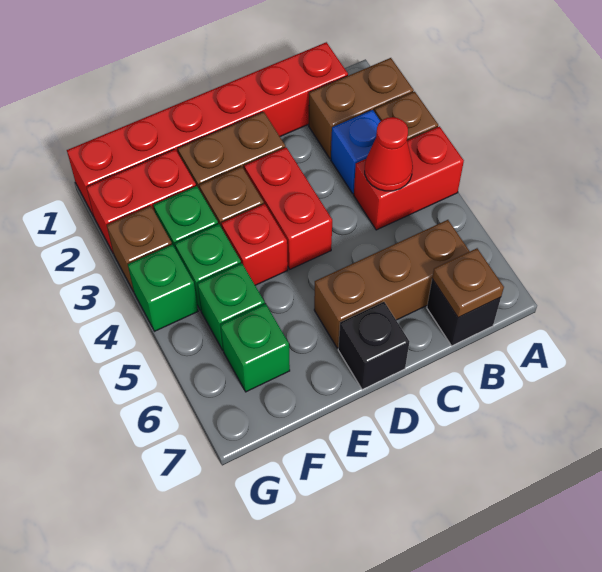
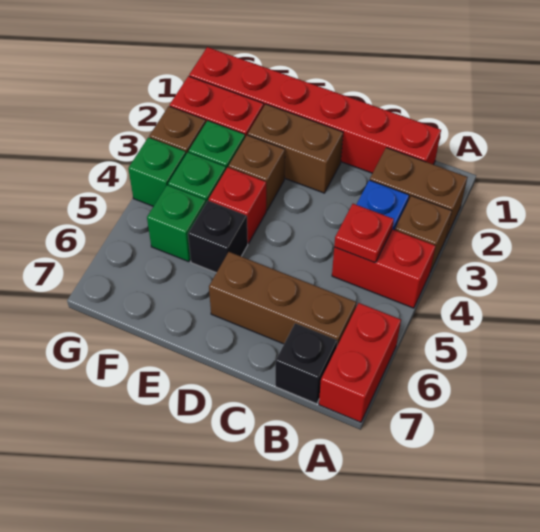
red 1x1 cone [365,117,413,191] -> red 1x1 plate [334,204,394,263]
brown 1x1 plate [432,248,504,318] -> none
red 1x2 brick [244,147,332,269] -> red 1x2 brick moved to [319,303,401,422]
black 1x1 brick [338,302,409,390] -> black 1x1 brick moved to [188,201,248,273]
green 1x1 brick [220,304,290,392] -> none

